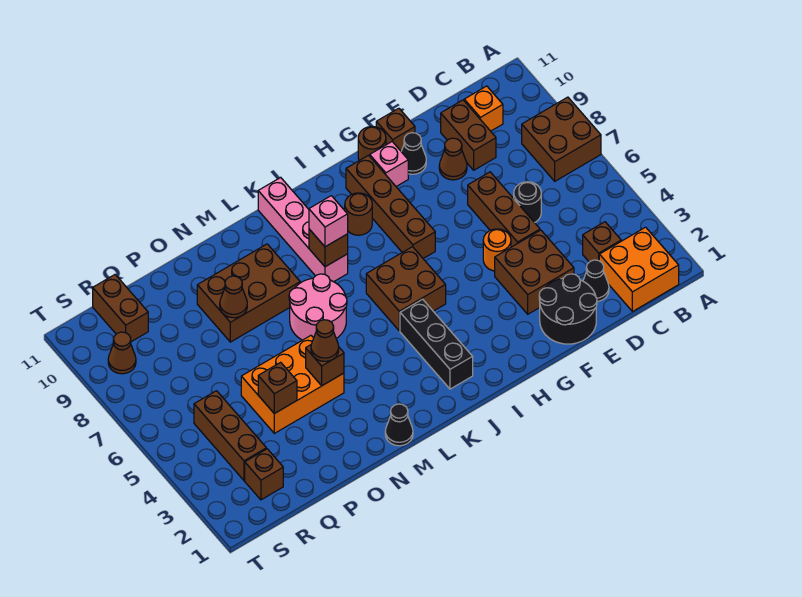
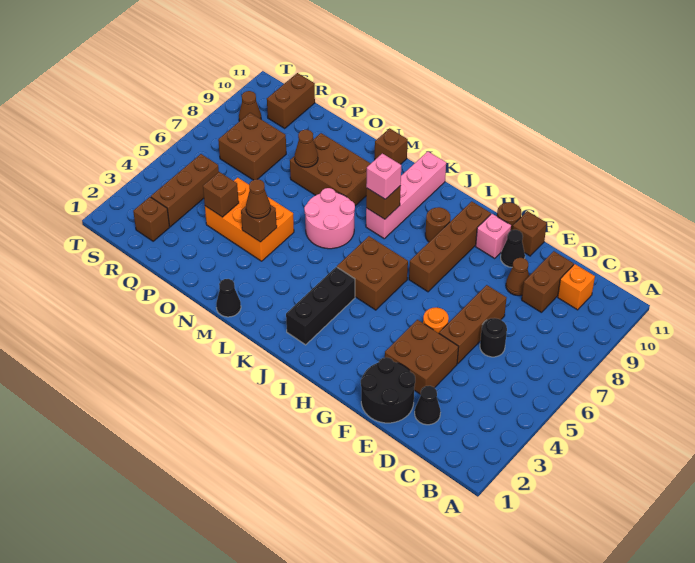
brown 2x2 brick [522,97,601,181] -> brown 2x2 brick moved to [218,113,286,180]
orange 2x2 brick [599,227,679,312] -> none
brown 1x1 brick [583,222,621,262] -> brown 1x1 brick moved to [375,128,408,164]

